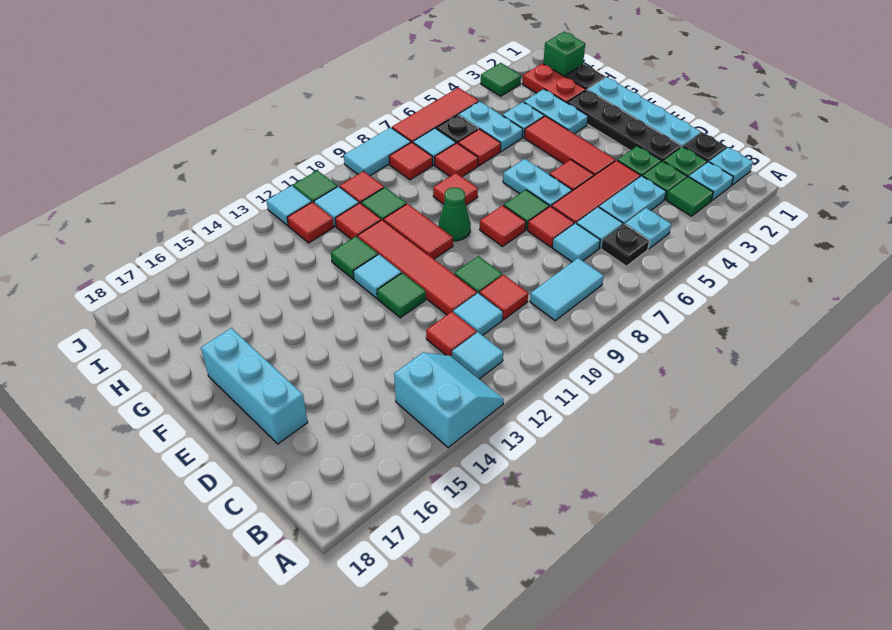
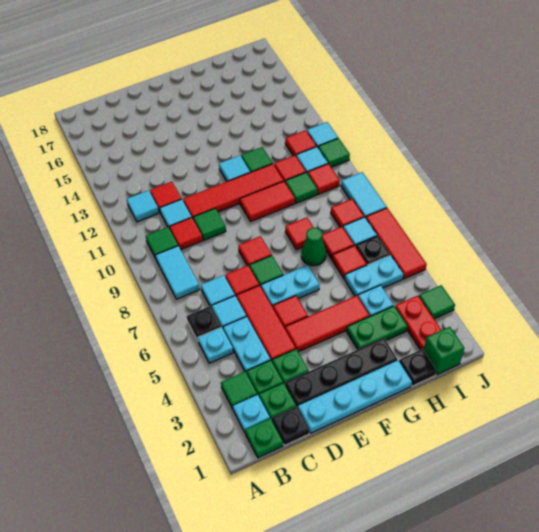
cyan 2x2 slope [394,352,504,448] -> none
cyan 1x1 plate [709,147,753,185] -> green 1x1 plate [245,419,283,458]
cyan 1x3 brick [201,328,308,444] -> none
green 1x1 tile [377,273,426,318] -> green 1x1 tile moved to [146,227,178,258]
green 1x1 cone [439,188,471,241] -> green 1x1 cone moved to [301,228,326,266]
cyan 1x2 plate [524,89,588,134] -> green 1x2 plate [347,306,408,350]
red 1x2 plate [522,64,586,103] -> red 1x2 plate turned to [395,296,441,350]

